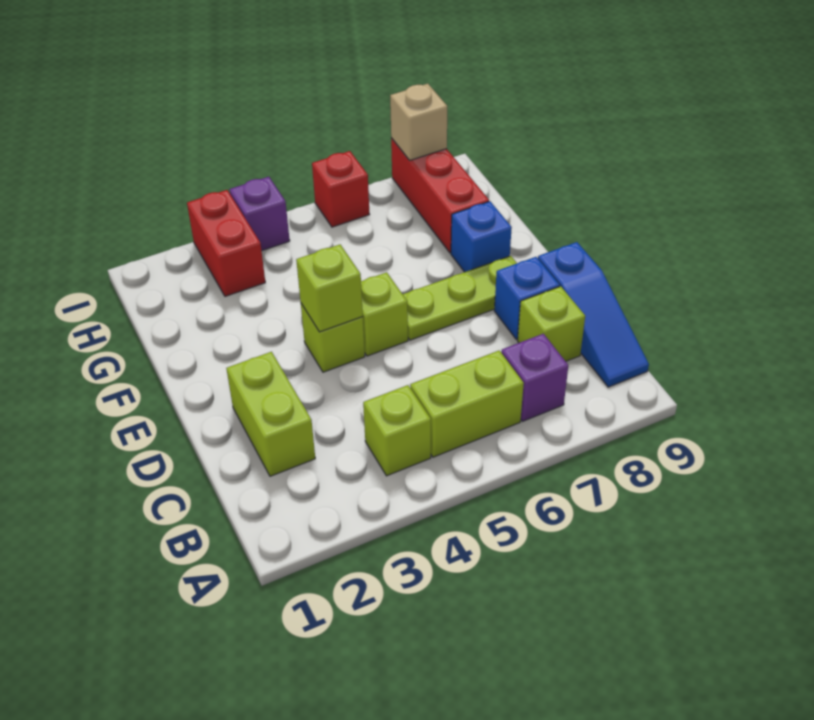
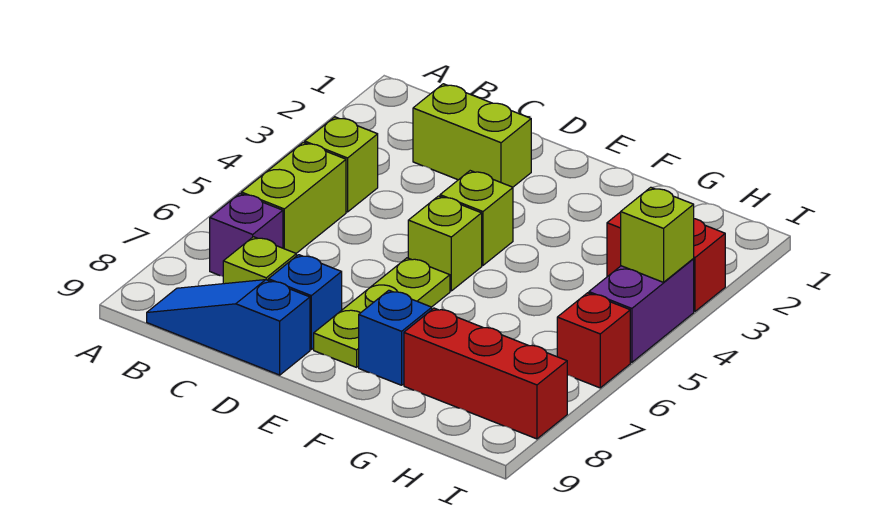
lime 1x1 brick [296,245,363,332] -> lime 1x1 brick moved to [621,187,694,282]
purple 1x1 brick [229,177,290,251] -> purple 1x2 brick [589,259,694,362]
tan 1x1 brick [390,84,447,160] -> none

